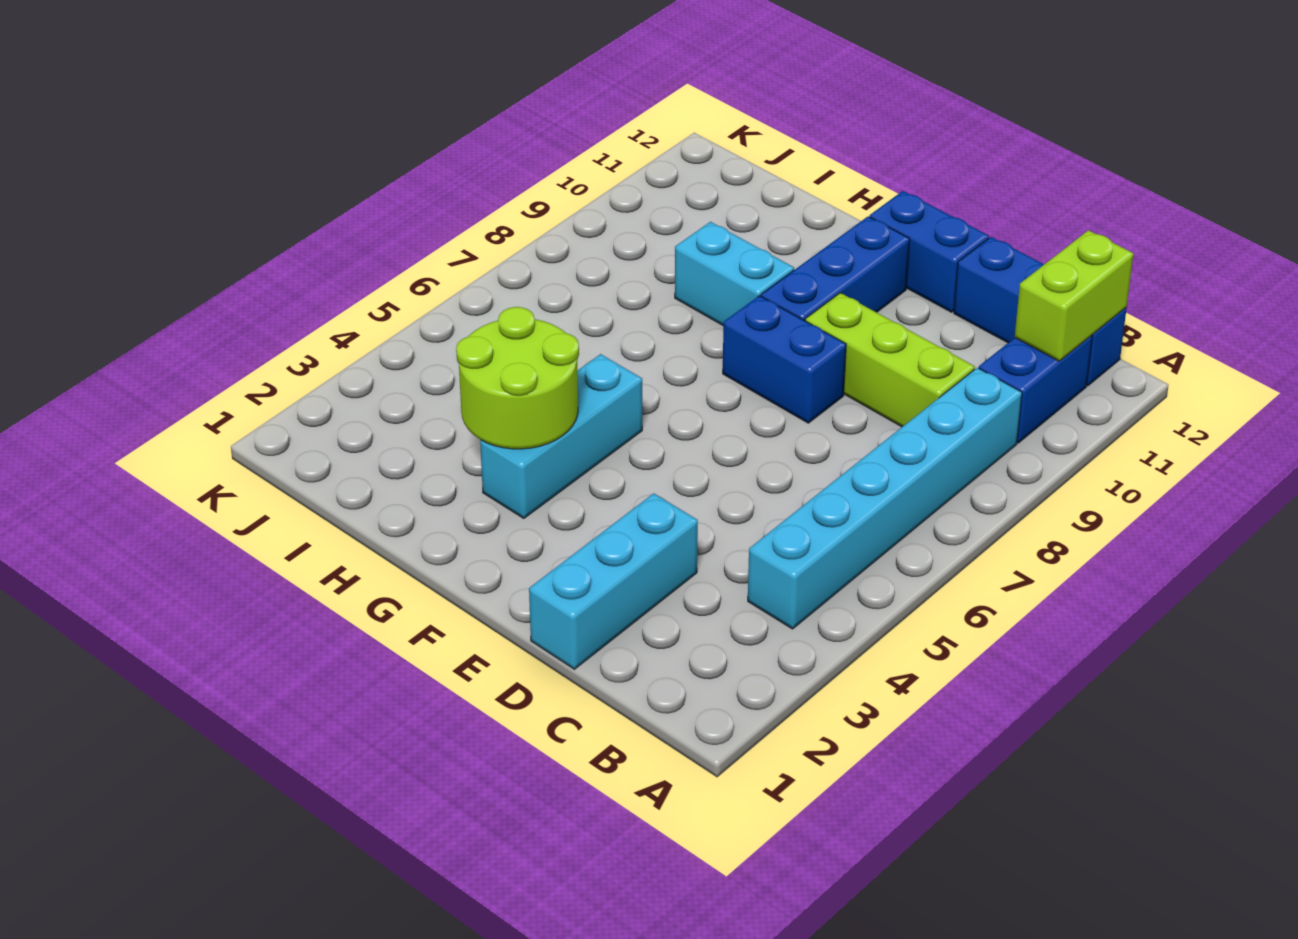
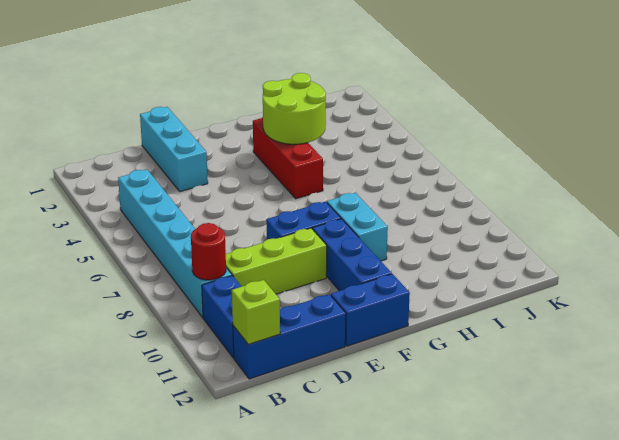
none -> red 1x1 round brick [191,223,226,280]
lime 1x2 brick [1015,230,1133,361] -> lime 1x1 brick [232,280,280,345]
cyan 1x3 brick [480,354,642,518] -> red 1x3 brick [253,118,323,199]
cyan 1x2 brick [675,222,794,326] -> cyan 1x2 brick turned to [327,193,388,261]

